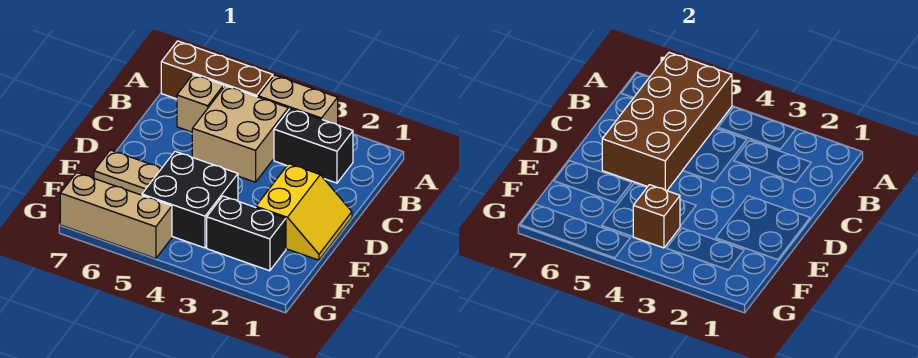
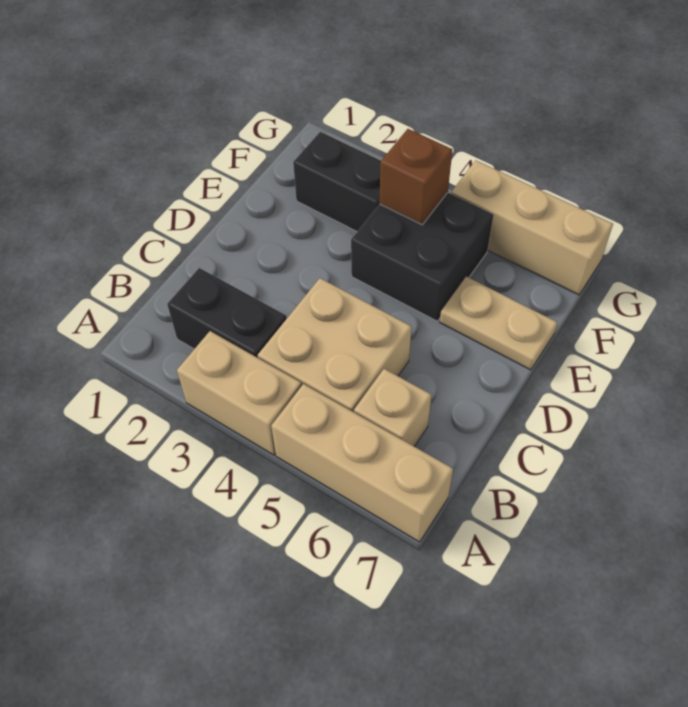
brown 1x3 brick [161,41,273,99] -> tan 1x3 brick [271,384,453,542]
brown 2x4 brick [602,53,732,191] -> none
yellow 2x2 slope [256,164,352,260] -> none

